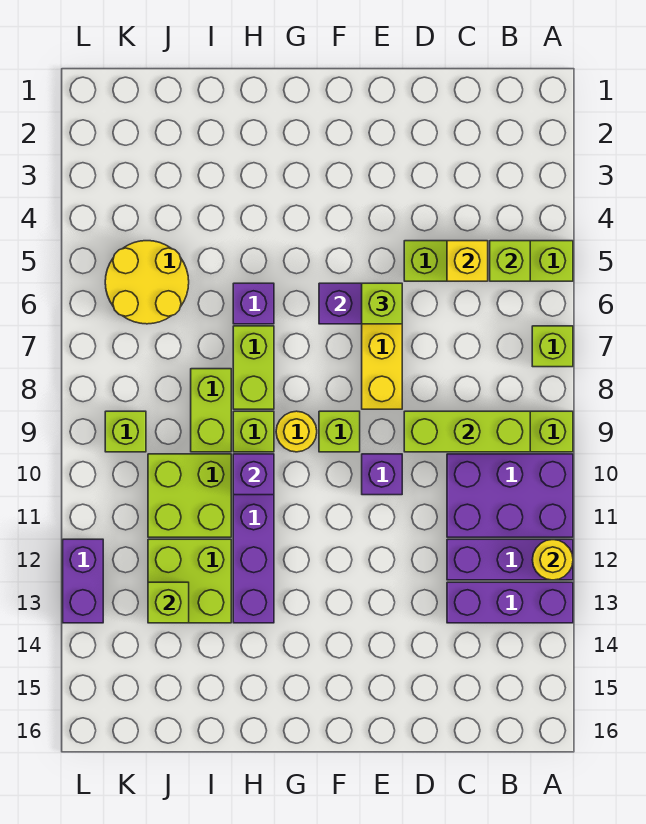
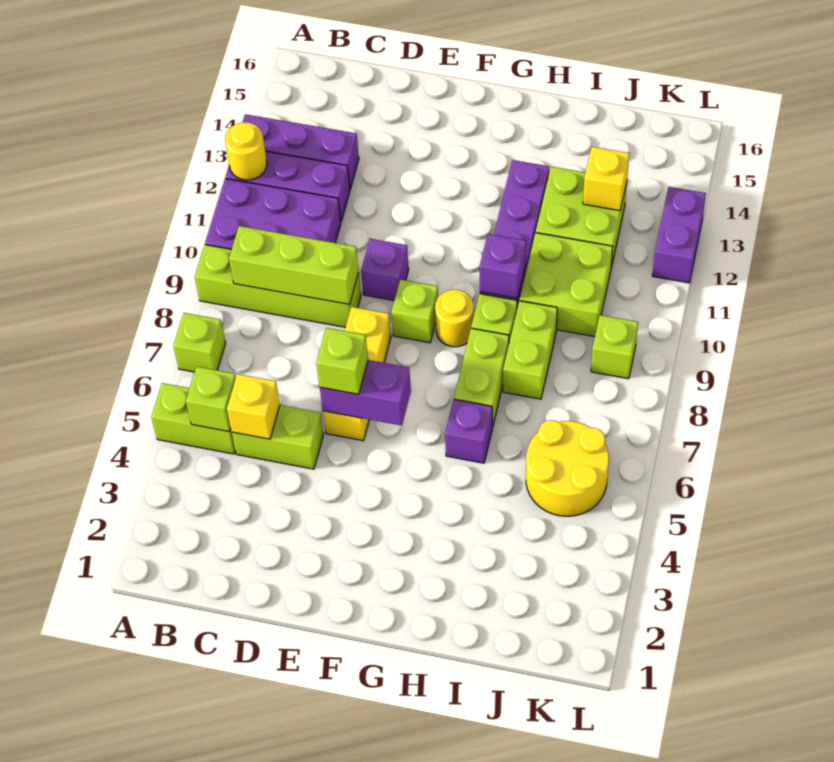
lime 1x1 brick [148,582,189,623] -> yellow 1x1 brick [583,147,629,211]

